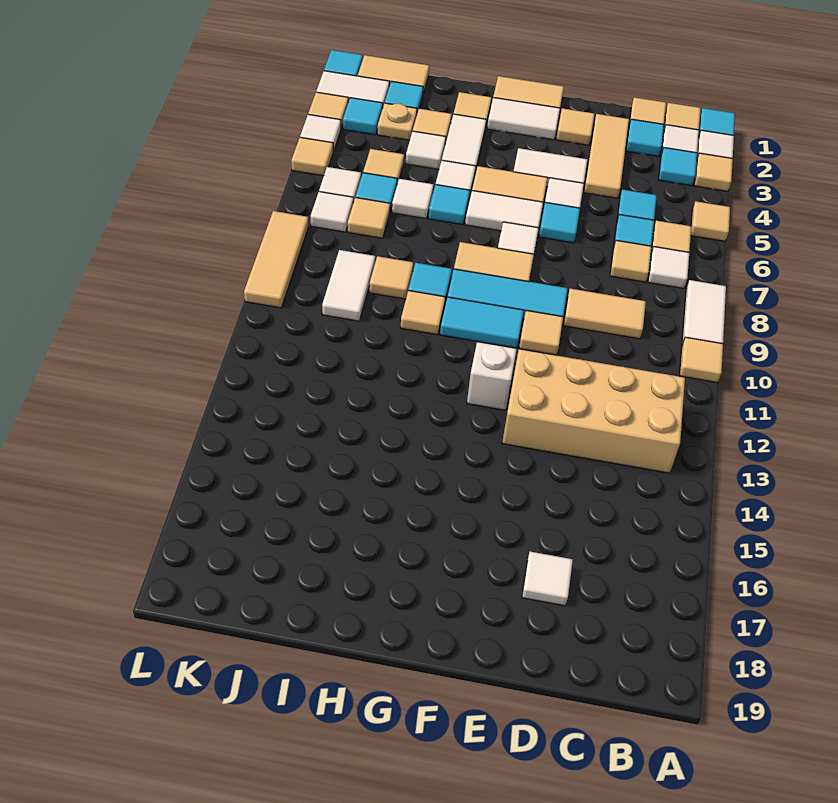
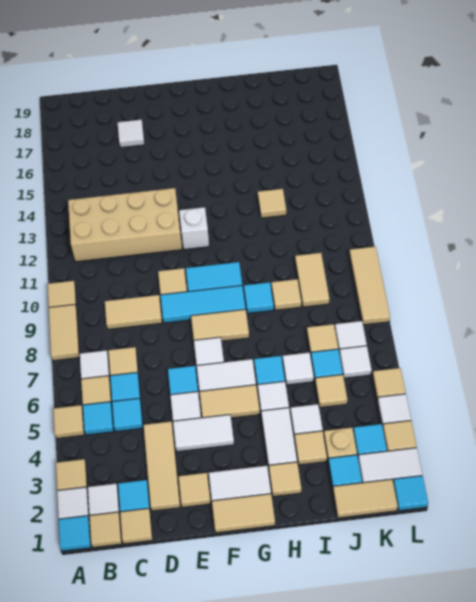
white 1x2 tile [682,280,726,344] -> tan 1x2 tile [49,305,80,361]
cyan 1x1 tile [659,148,697,186] -> cyan 1x1 tile moved to [83,402,114,435]
tan 1x1 tile [401,291,445,335] -> tan 1x1 tile moved to [258,189,286,218]
white 1x2 tile [322,250,375,321] -> tan 1x2 tile [295,253,329,307]

